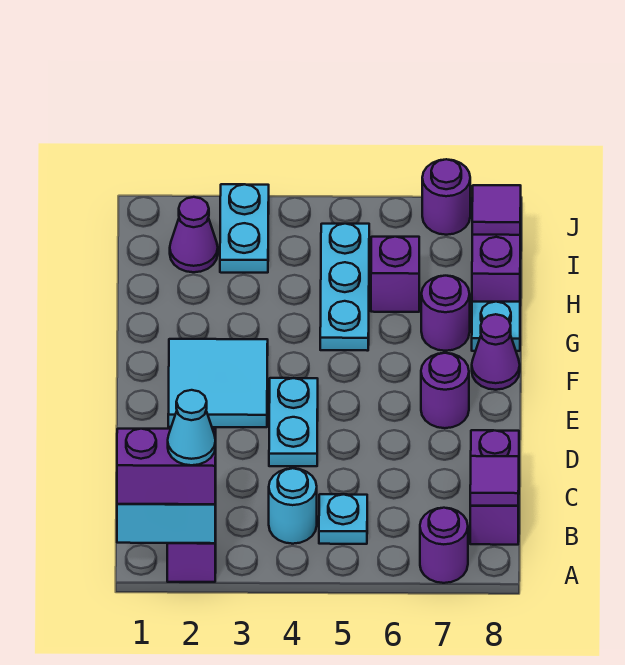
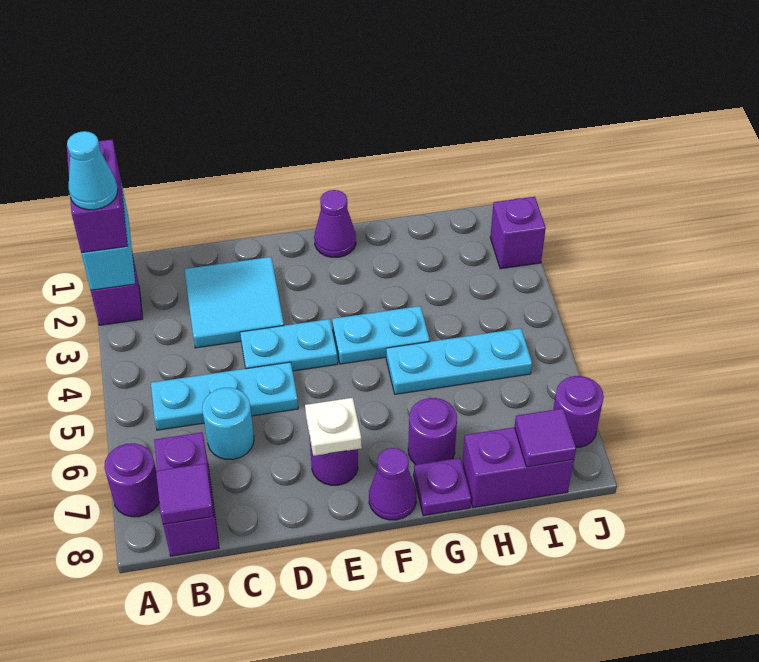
cyan 1x1 round brick [269,468,317,544] -> cyan 1x1 round brick moved to [202,388,254,459]
cyan 1x1 plate [319,494,367,544] -> cyan 1x3 plate [151,362,298,430]
purple 1x2 brick [470,430,519,545] -> purple 1x2 brick turned to [154,432,219,556]
cyan 2x2 tile [168,339,268,427] -> cyan 2x2 tile moved to [184,257,284,348]
none -> white 1x1 plate [305,398,362,456]
cyan 1x1 plate [472,302,520,351] -> purple 1x1 plate [414,458,471,516]
purple 1x1 brick [371,237,419,312] -> purple 1x1 brick moved to [490,197,546,269]
purple 1x1 cone [170,197,218,272] -> purple 1x1 cone moved to [314,190,356,257]
cyan 1x2 plate [220,184,269,273] -> cyan 1x2 plate moved to [332,306,430,364]

